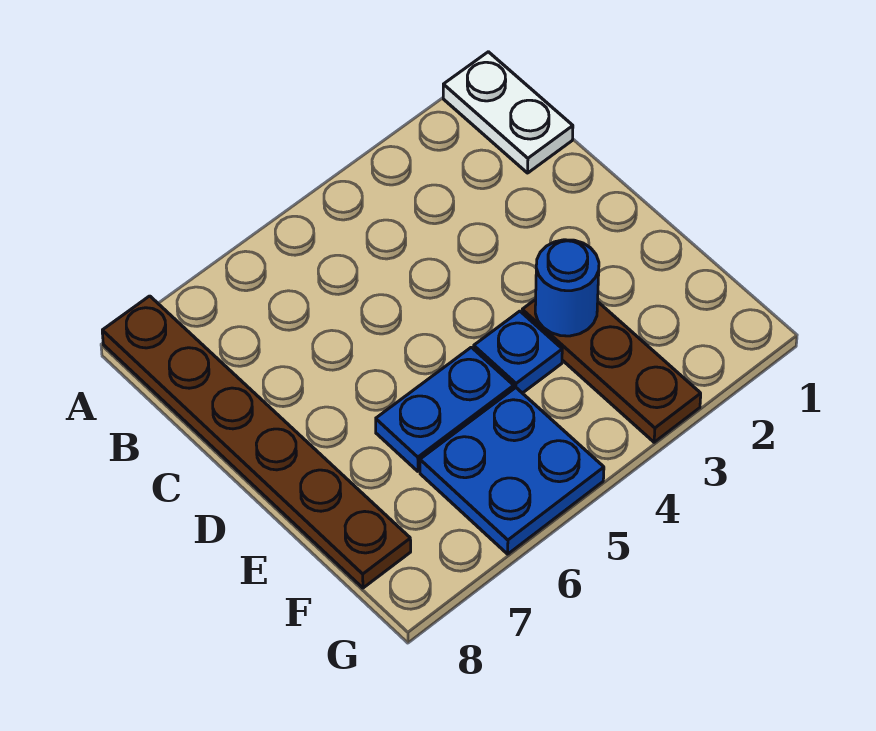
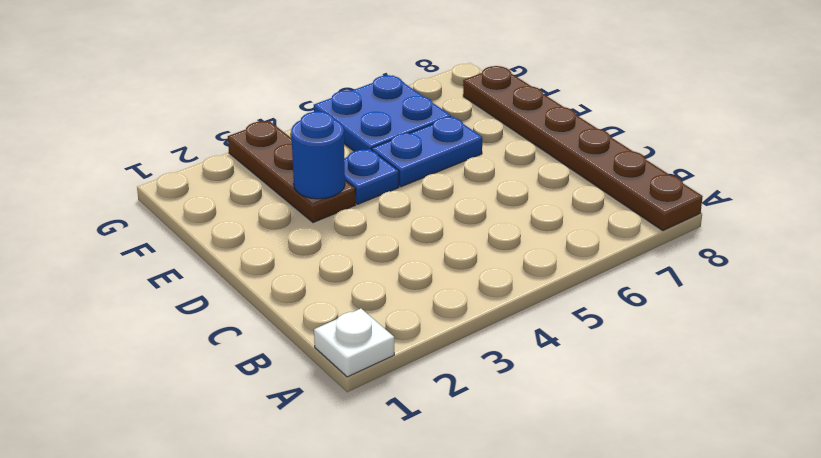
white 1x2 plate [443,52,573,173] -> white 1x1 plate [314,309,394,377]

